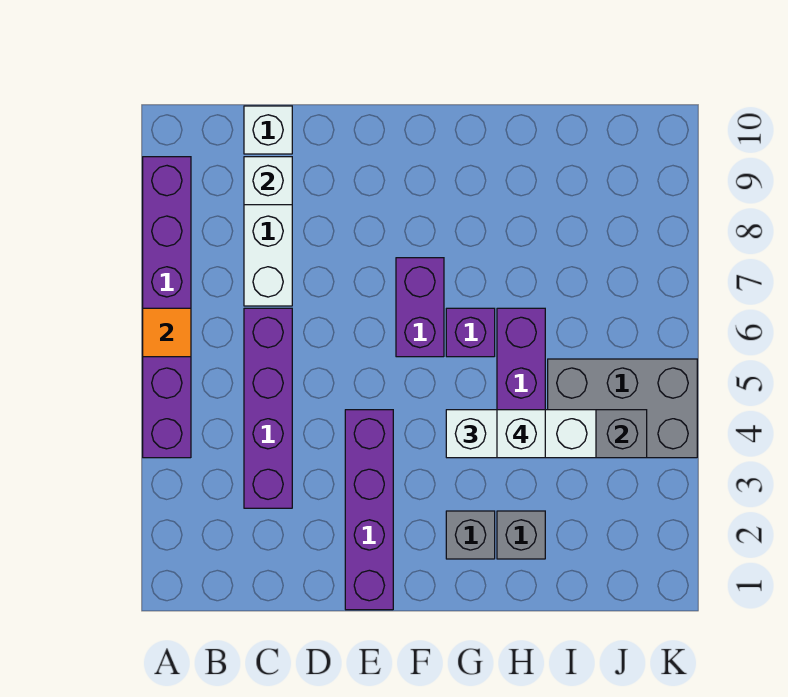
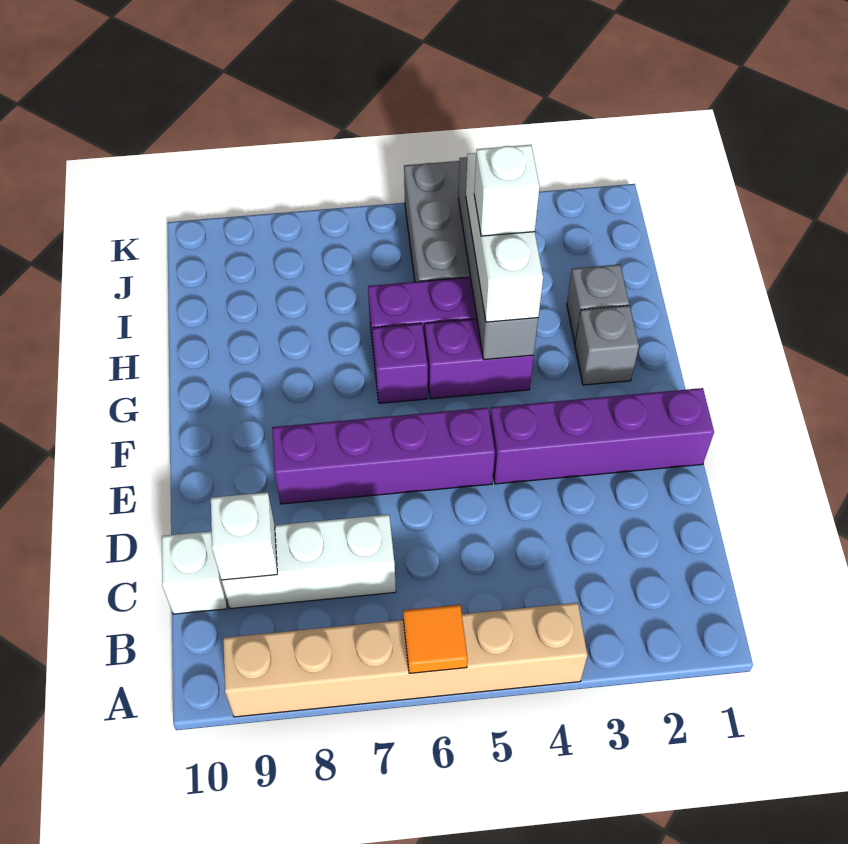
purple 1x6 brick [143,157,191,458] -> tan 1x6 brick [223,603,587,717]
purple 1x4 brick [244,308,292,508] -> purple 1x4 brick moved to [272,408,495,504]
purple 1x2 brick [396,258,444,357] -> purple 1x2 brick moved to [425,319,534,399]

